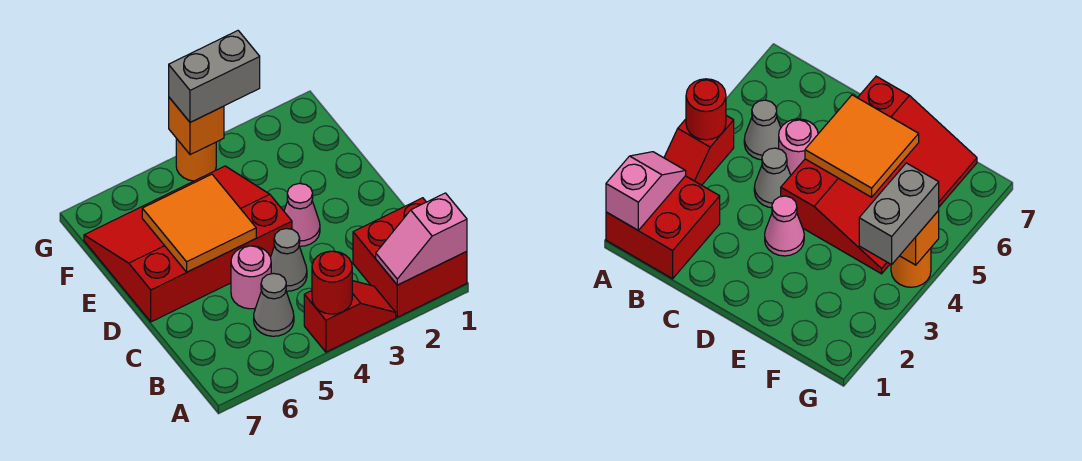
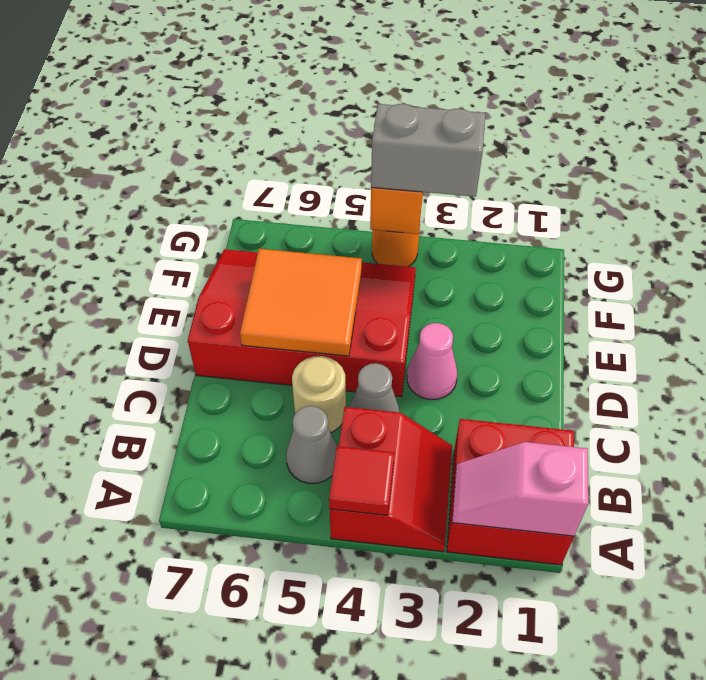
red 1x2 slope [304,281,396,352] -> red 2x2 slope [330,407,452,552]
red 1x1 round brick [312,251,352,314] -> red 1x1 tile [329,446,394,515]
pink 1x1 round brick [231,246,271,309] -> tan 1x1 round brick [292,356,346,433]

